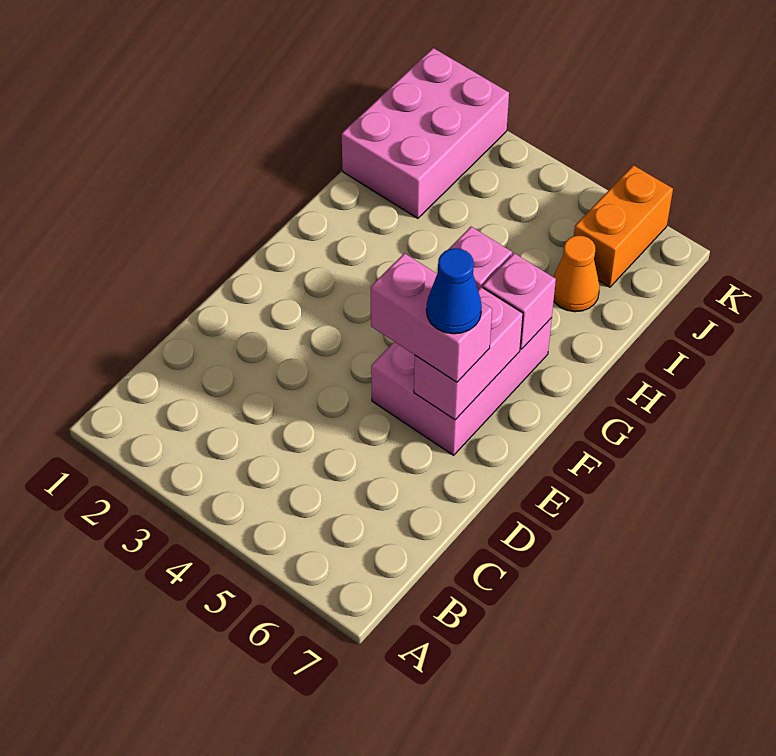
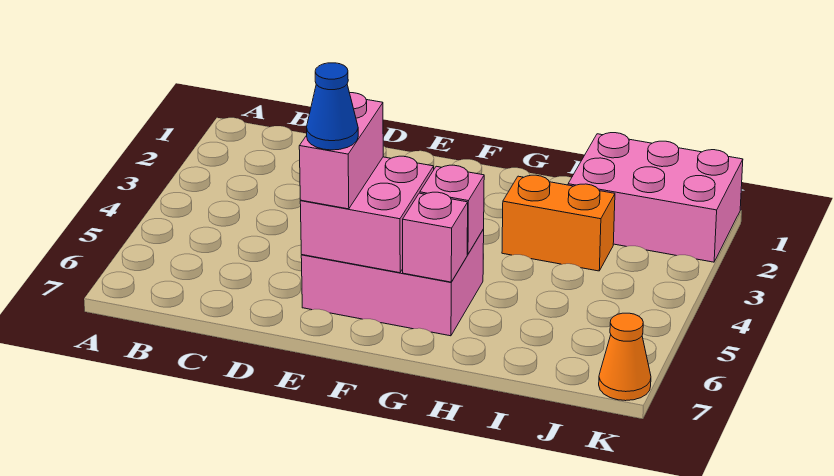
pink 1x2 brick [414,287,523,420] -> pink 2x2 brick [300,156,434,273]
orange 1x1 cone [553,235,600,312] -> orange 1x1 cone moved to [599,313,651,401]
orange 1x2 brick [574,165,673,287] -> orange 1x2 brick moved to [502,175,615,271]

